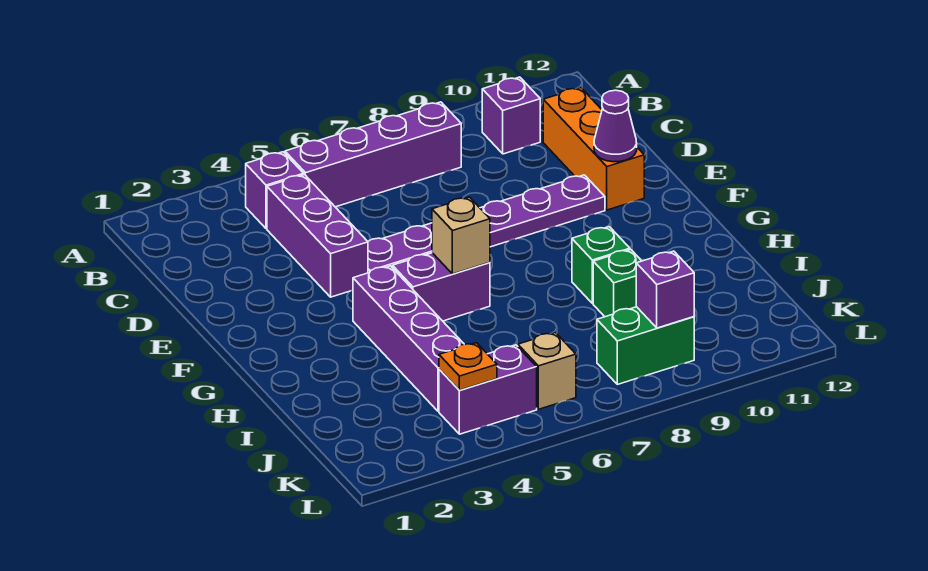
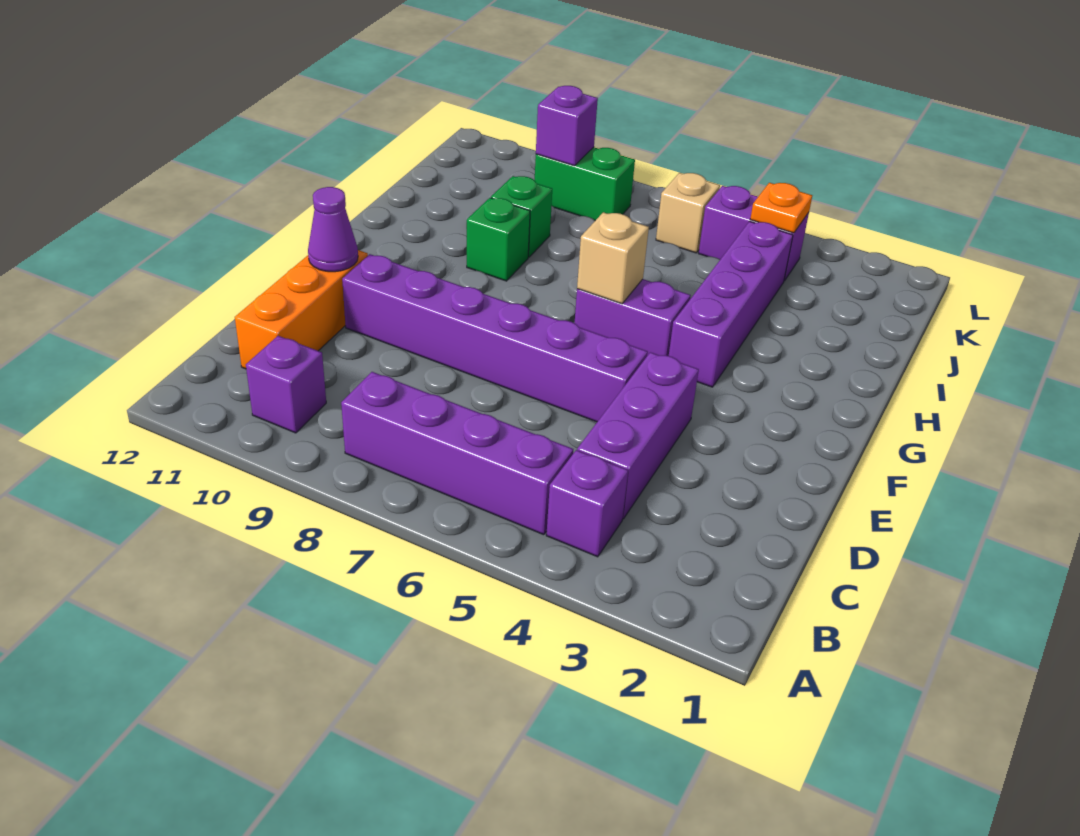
purple 1x6 plate [368,175,605,273] -> purple 1x6 brick [342,254,648,422]

